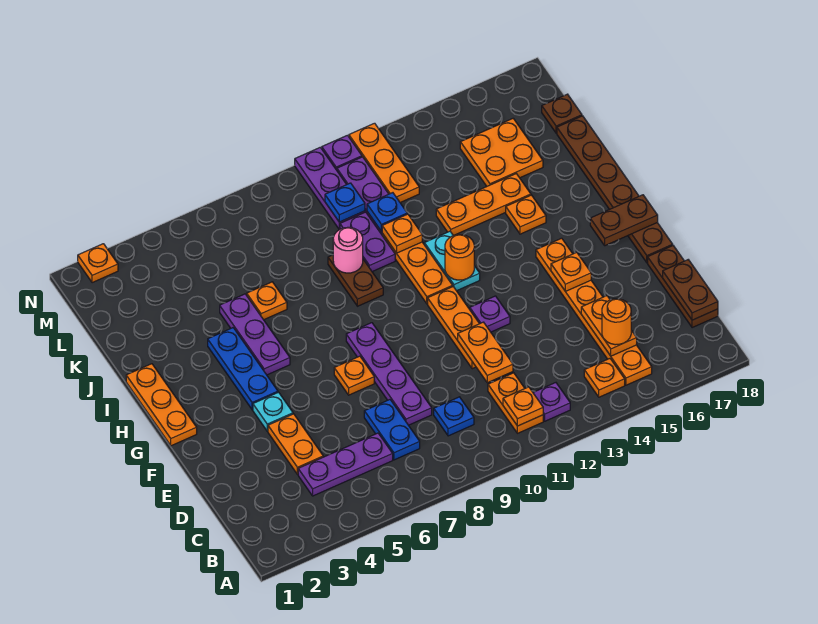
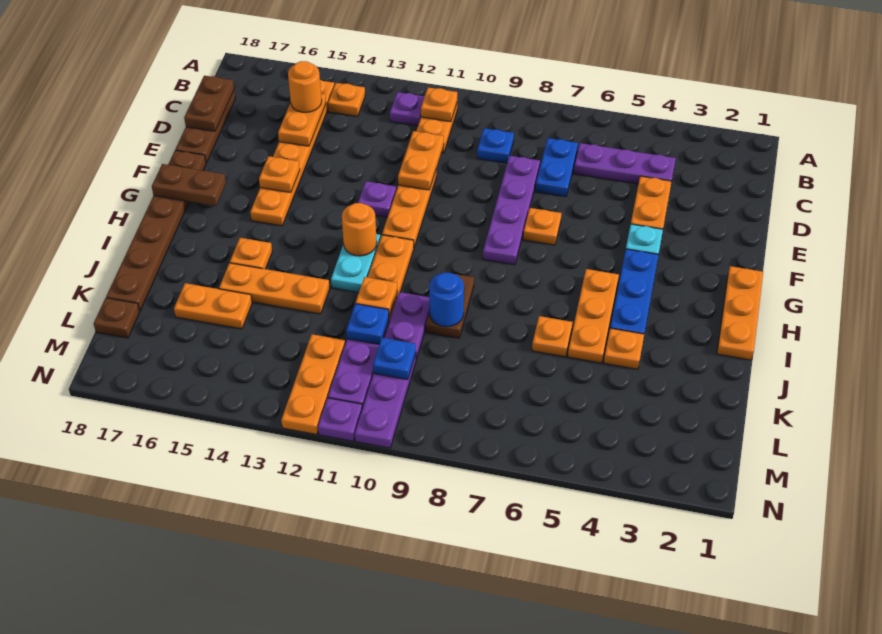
purple 1x3 plate [220,294,290,375] -> orange 1x3 plate [568,269,619,363]
pink 1x1 round brick [333,227,363,273] -> blue 1x1 round brick [429,273,464,327]
orange 2x2 plate [460,119,543,186] -> orange 1x2 plate [174,283,252,329]
orange 1x1 plate [78,244,118,283] -> orange 1x1 plate moved to [604,328,644,369]

